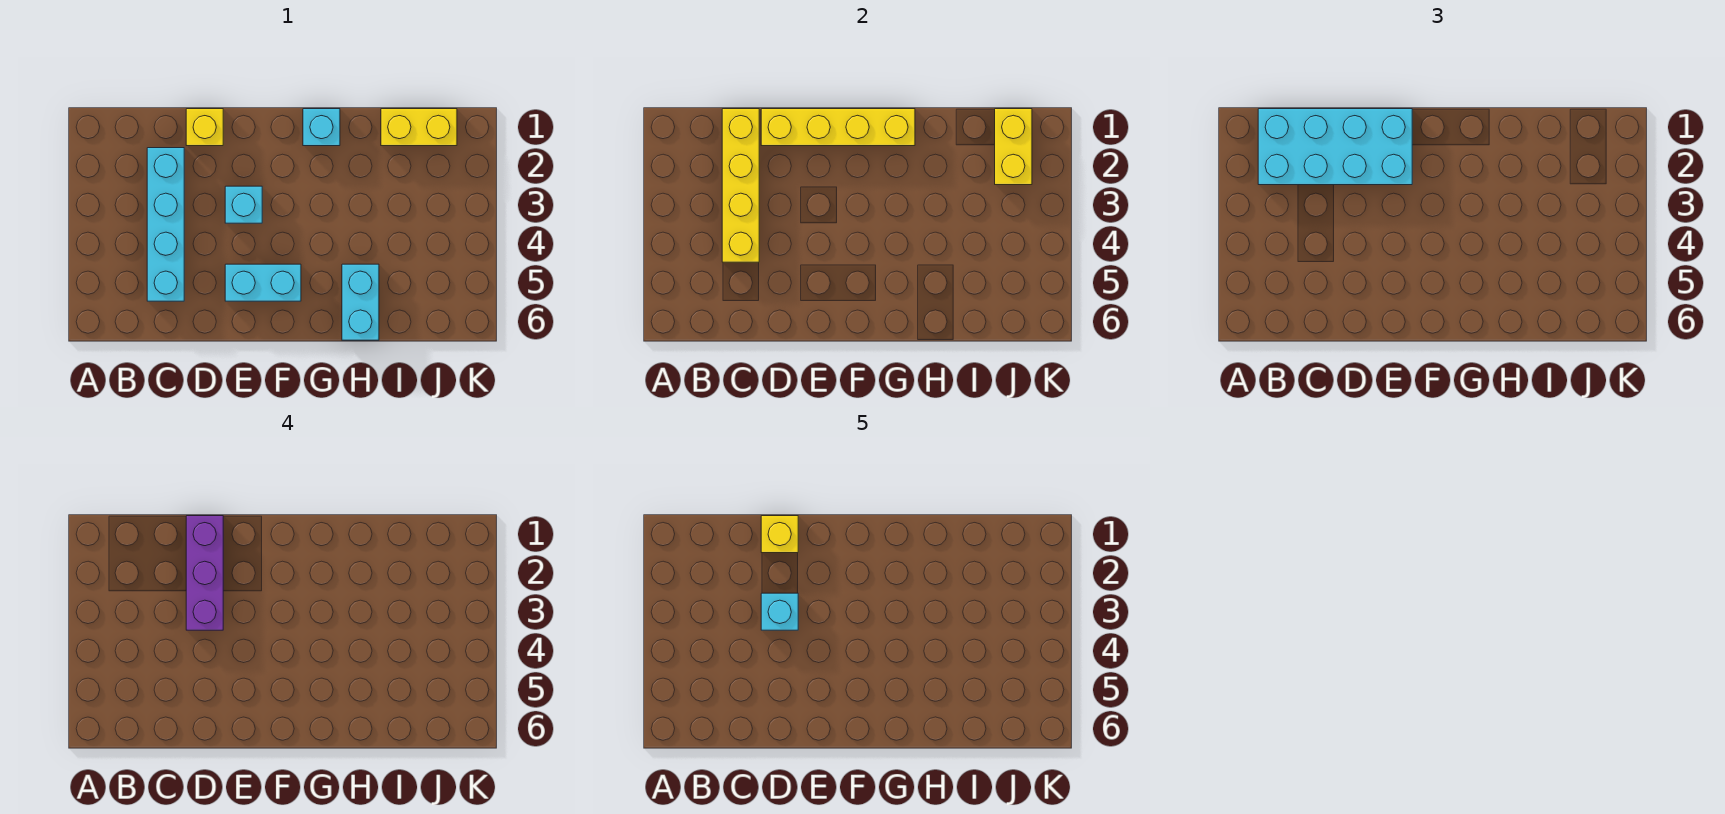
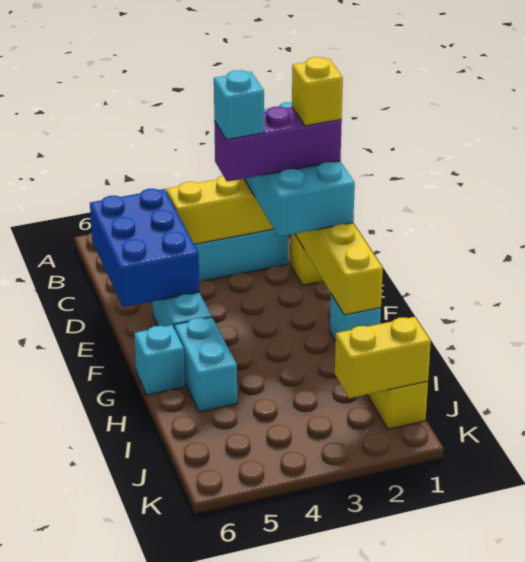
none -> blue 2x3 brick [90,189,199,307]
cyan 1x1 brick [225,186,262,223] -> cyan 1x1 brick moved to [134,325,185,395]
cyan 1x2 brick [342,264,379,340] -> cyan 1x2 brick turned to [174,317,237,412]

